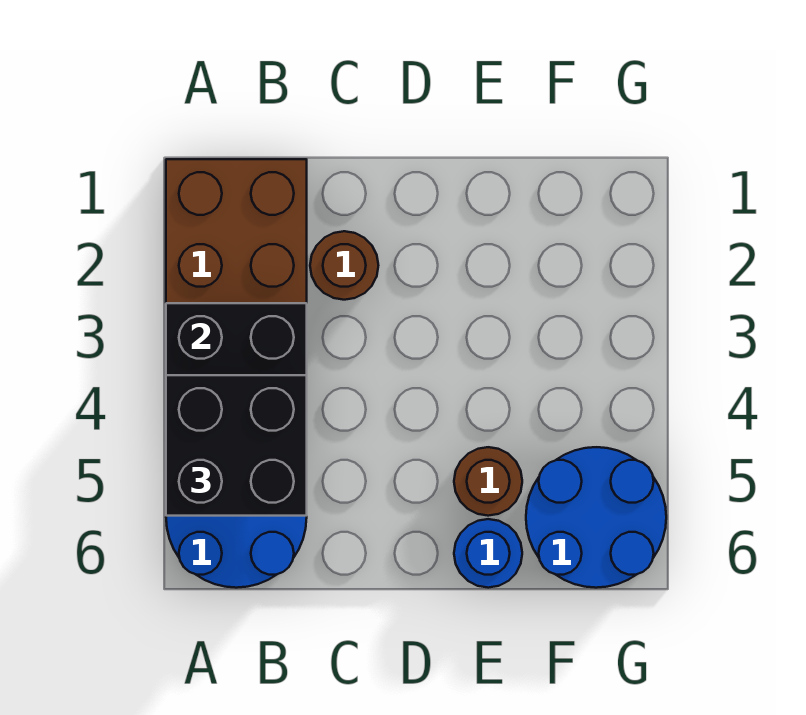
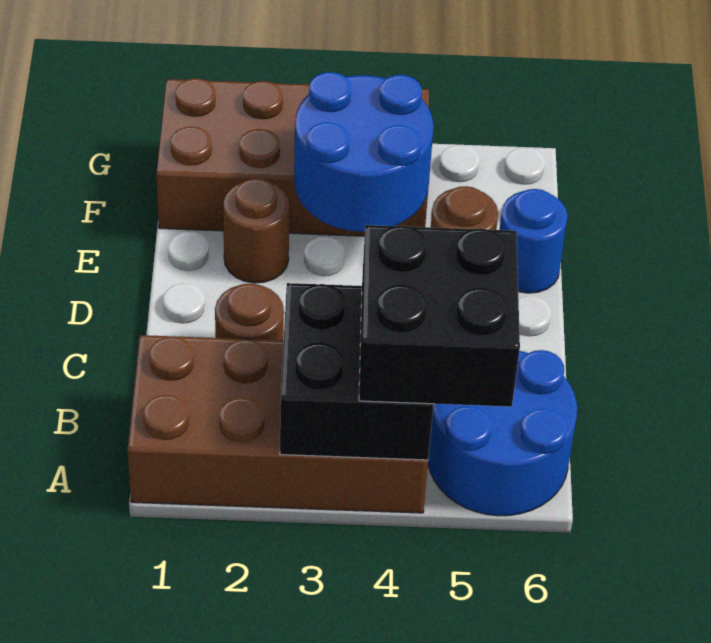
none -> brown 1x1 round brick [223,178,290,283]
none -> brown 2x4 brick [156,78,429,236]
blue 2x2 round brick [526,447,666,588] -> blue 2x2 round brick moved to [294,72,434,232]

